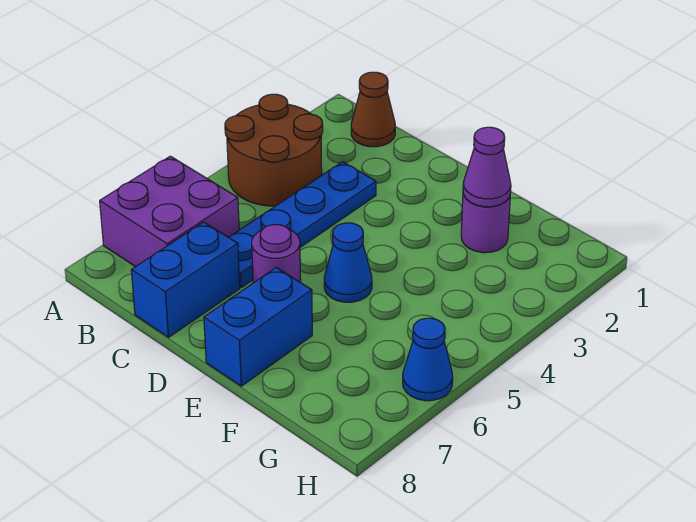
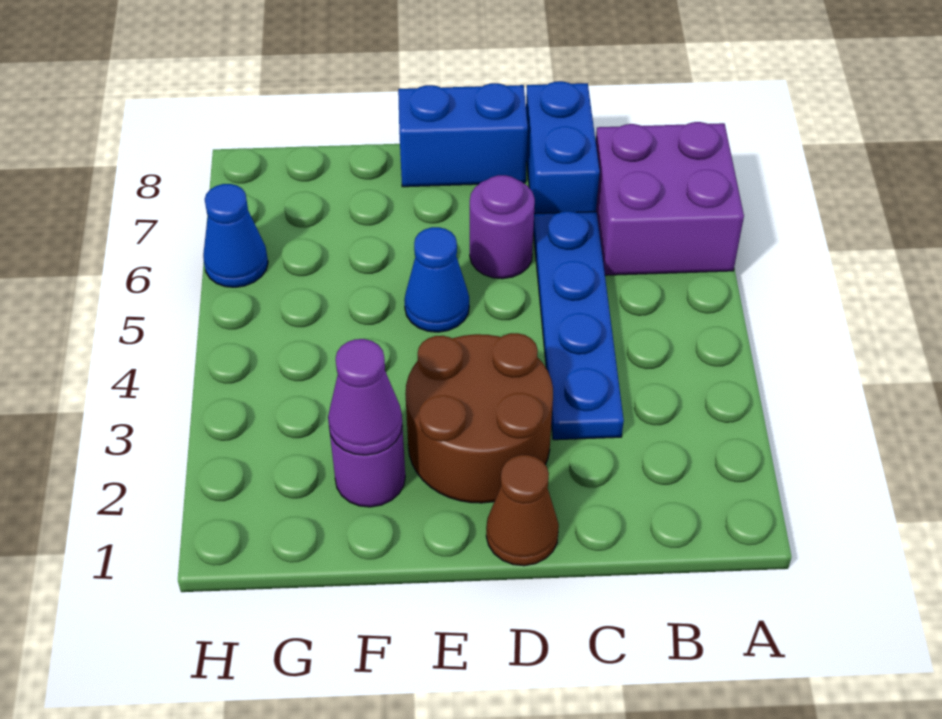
brown 2x2 round brick [225,94,323,206] -> brown 2x2 round brick moved to [405,333,553,503]
brown 1x1 cone [351,72,395,147] -> brown 1x1 cone moved to [486,455,559,566]
blue 1x2 brick [204,268,312,386] -> blue 1x2 brick turned to [398,83,528,187]

